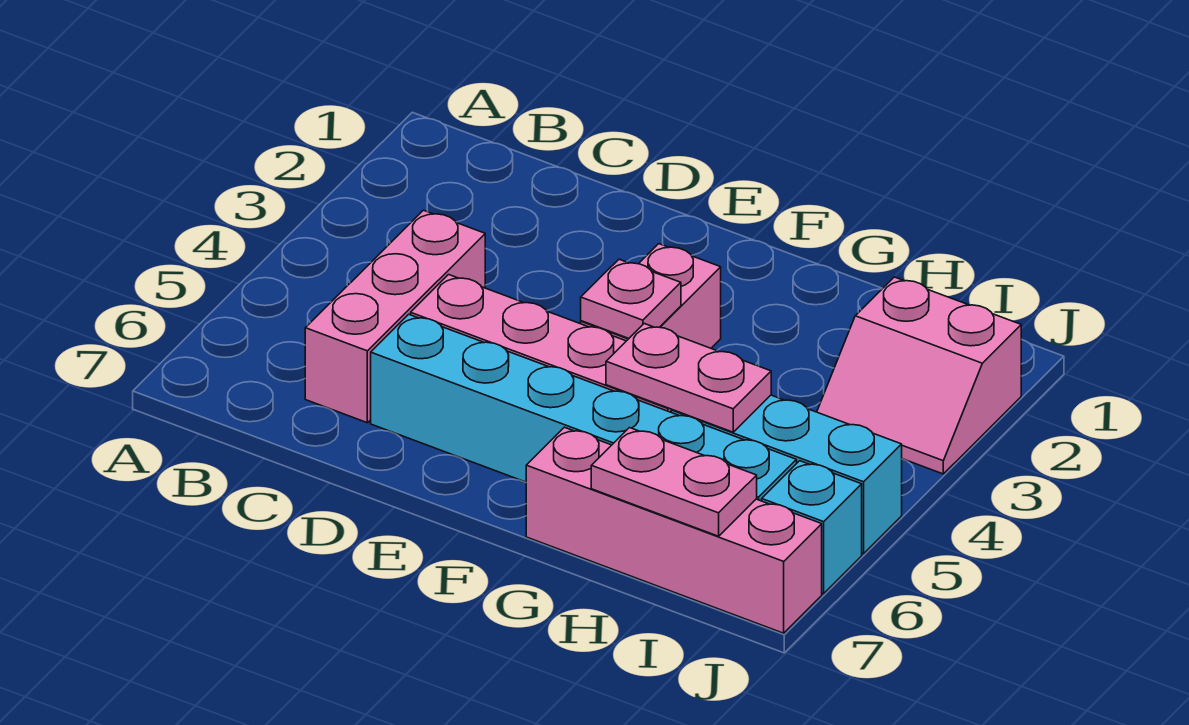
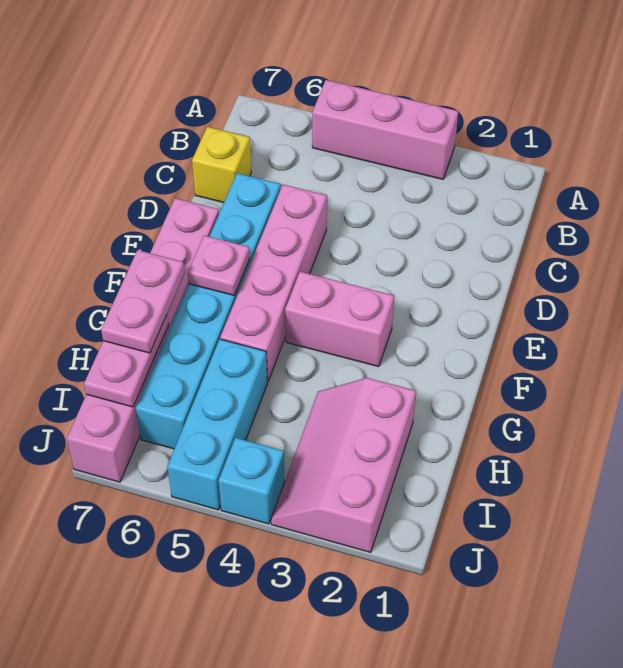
pink 1x3 brick [305,210,485,423] -> pink 1x3 brick moved to [312,80,458,179]
none -> yellow 1x1 brick [192,127,251,203]
pink 1x1 plate [581,259,681,338] -> pink 1x1 plate moved to [188,235,250,295]
pink 1x2 plate [606,324,771,432] -> pink 1x2 plate moved to [101,250,185,353]
pink 1x4 brick [526,427,822,633] -> pink 1x6 brick [67,198,219,482]
pink 2x2 slope [817,277,1021,474] -> pink 2x3 slope [271,378,416,552]
cyan 1x1 brick [762,461,862,593] -> cyan 1x1 brick moved to [219,438,285,524]

